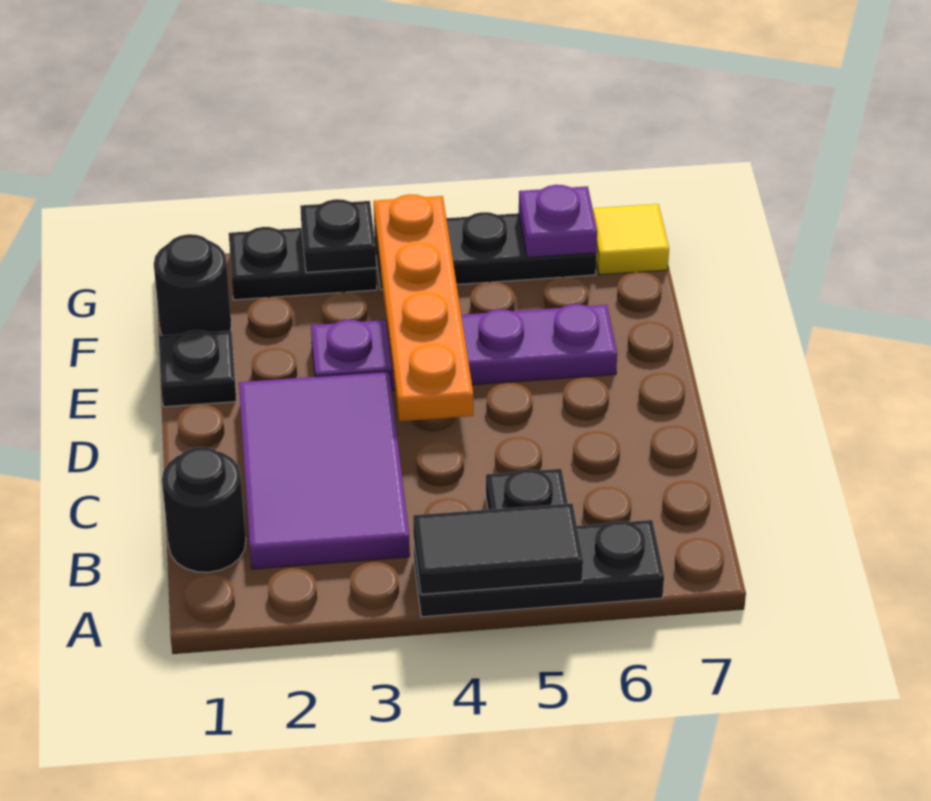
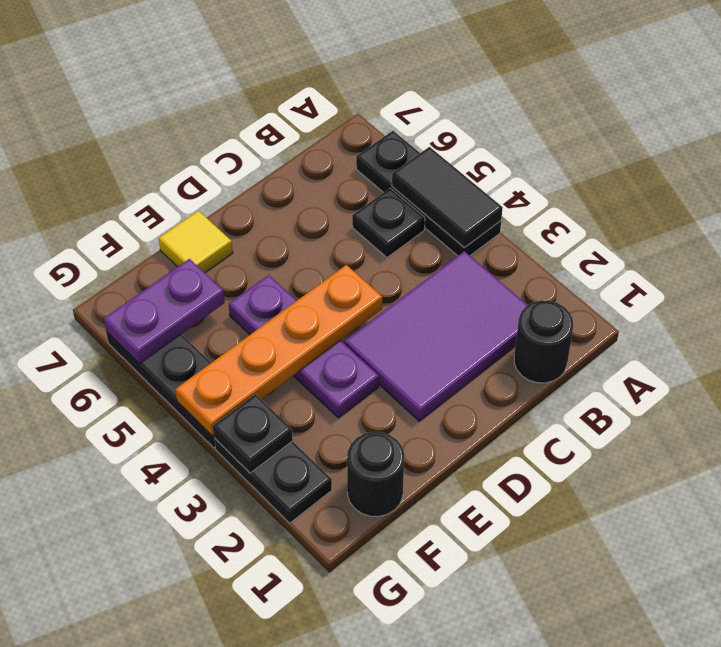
black 1x1 plate [159,330,236,407] -> none
purple 1x4 plate [311,304,617,391] -> purple 1x3 plate [229,275,379,418]
purple 1x1 plate [519,185,597,258] -> purple 1x2 plate [104,259,225,364]
yellow 1x1 tile [593,204,669,275] -> yellow 1x1 tile moved to [159,211,233,273]

